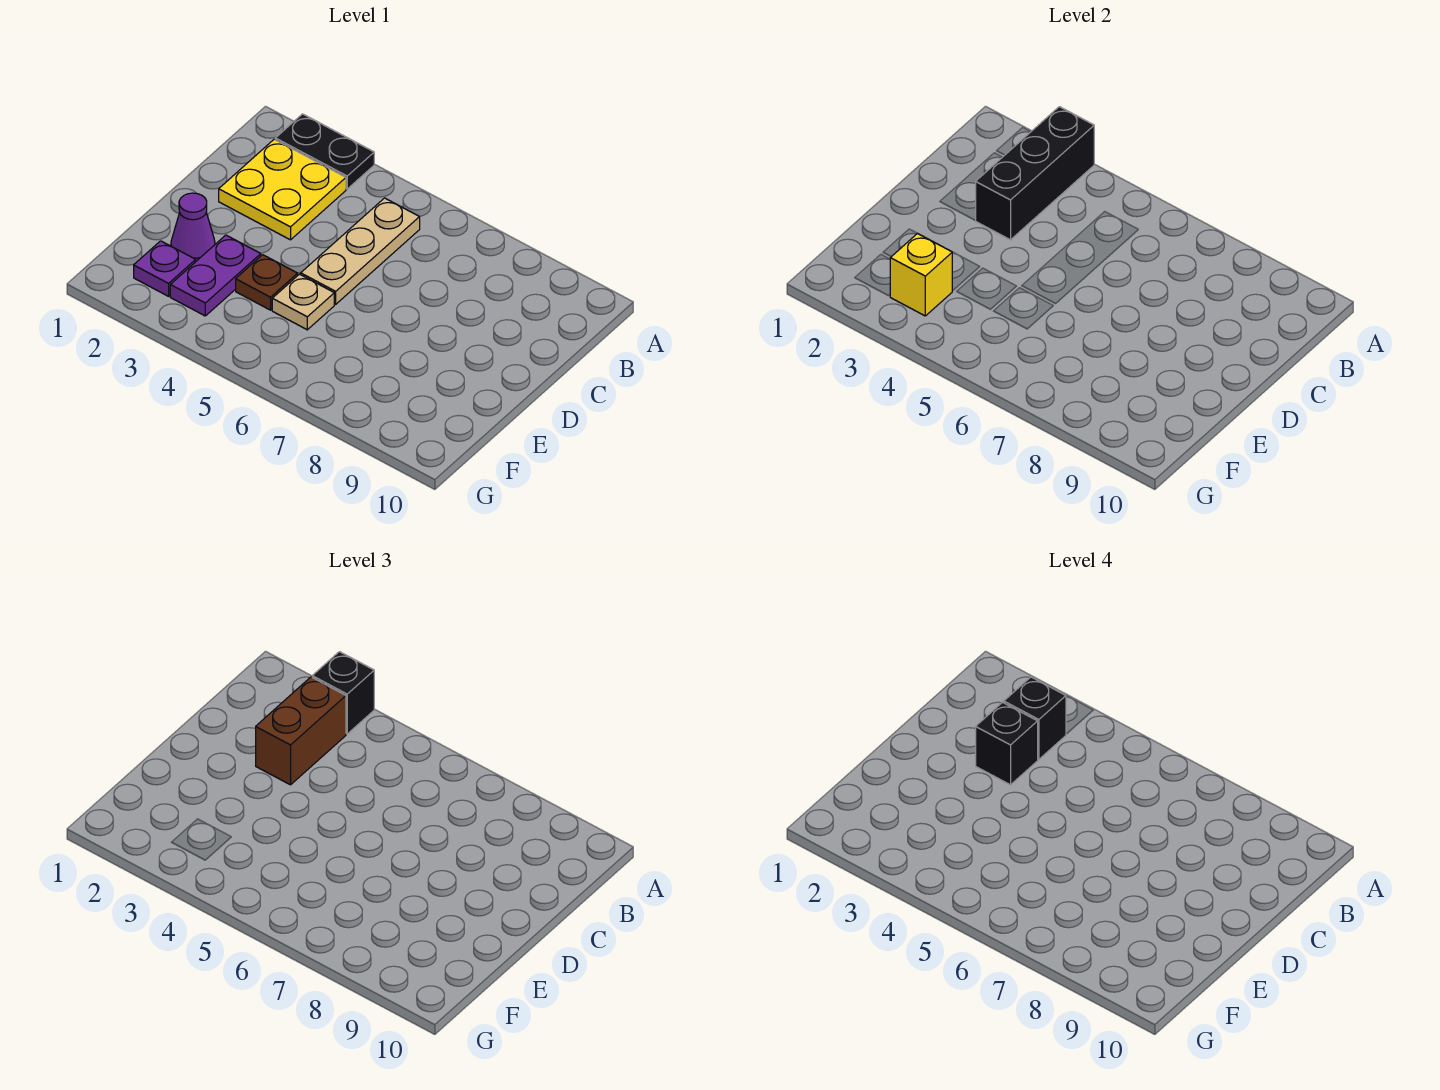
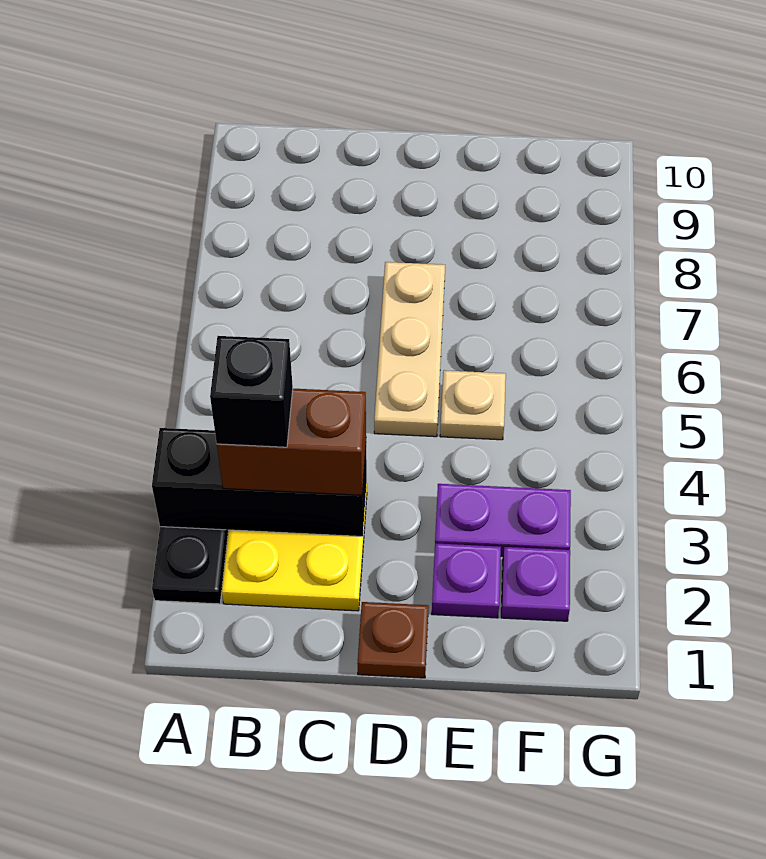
black 1x1 brick [312,652,374,734] -> none
tan 1x3 plate [301,198,420,304] -> tan 1x3 plate turned to [374,262,445,437]
black 1x1 brick [976,702,1038,785] -> none
purple 1x1 cone [171,193,215,261] -> purple 1x1 plate [432,543,501,618]
brown 1x1 plate [236,255,298,310] -> brown 1x1 plate moved to [357,602,429,678]
yellow 1x1 brick [890,233,952,316] -> none

